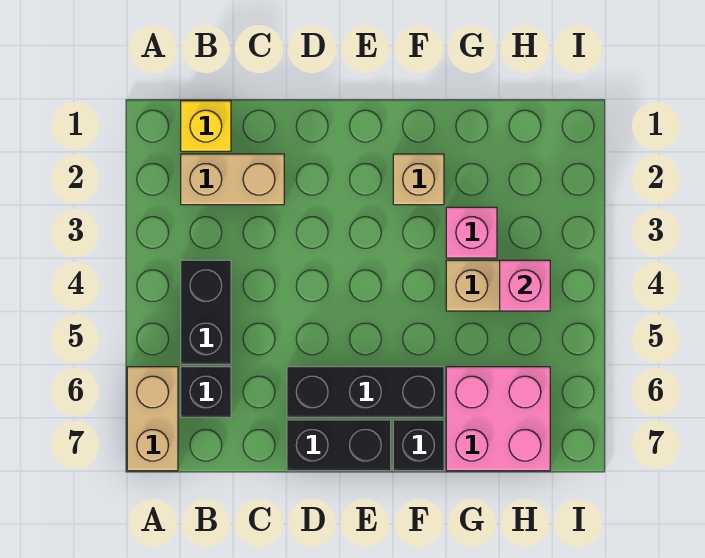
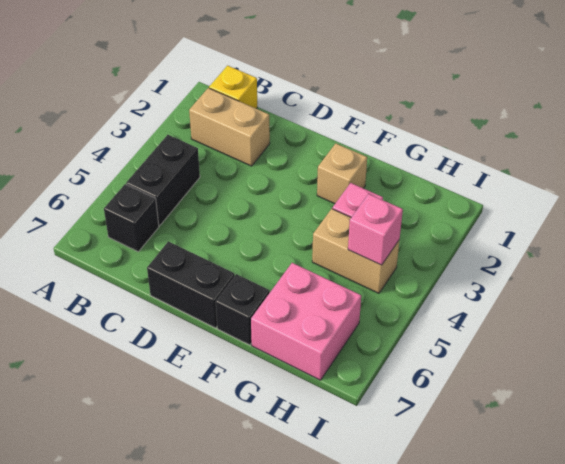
tan 1x2 brick [127,367,178,471] -> none
black 1x3 brick [287,367,444,417] -> none

